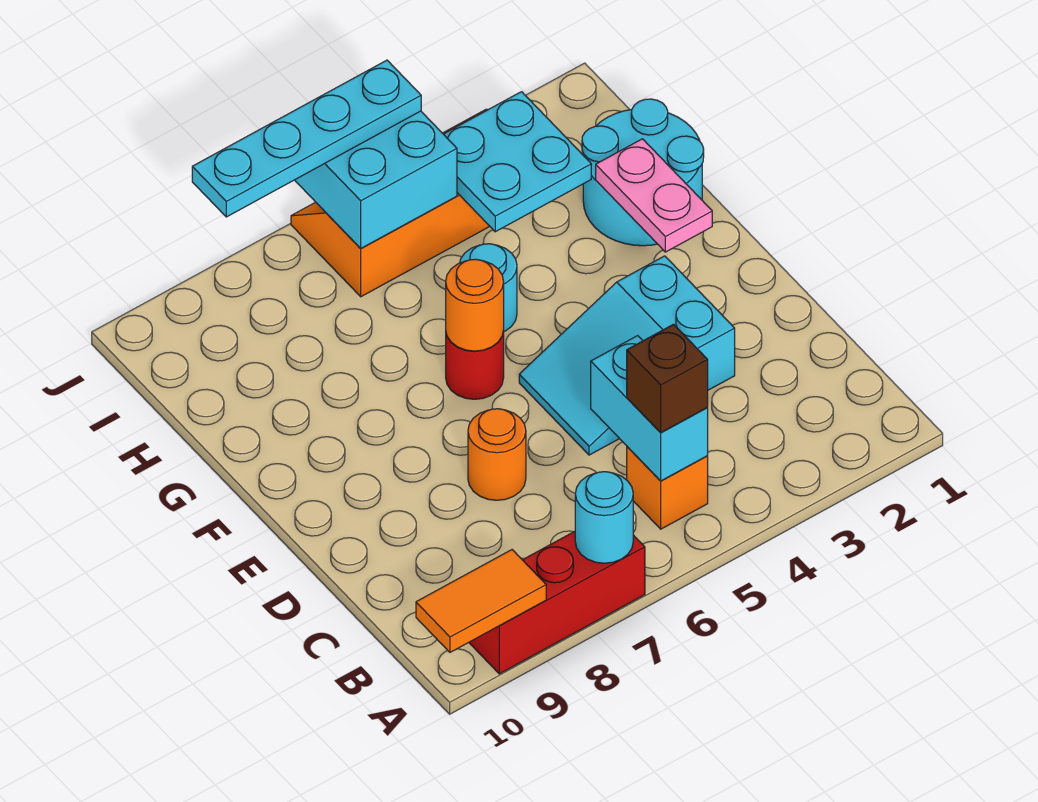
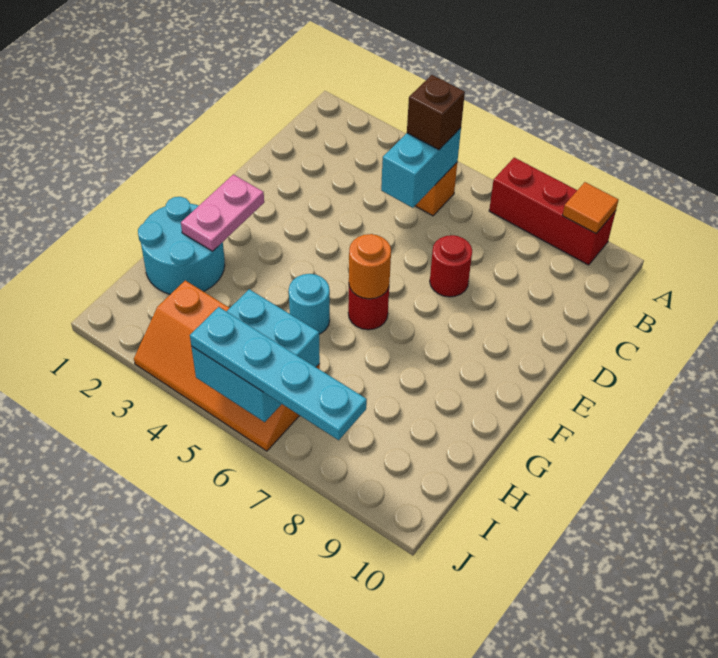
cyan 1x1 round brick [575,472,633,563] -> none
orange 1x2 tile [416,550,546,652] -> orange 1x1 tile [563,182,619,233]
cyan 2x3 slope [519,256,735,455] -> none
orange 1x1 round brick [468,409,526,500] -> red 1x1 round brick [430,235,472,297]
cyan 2x2 plate [444,92,591,232] -> none

